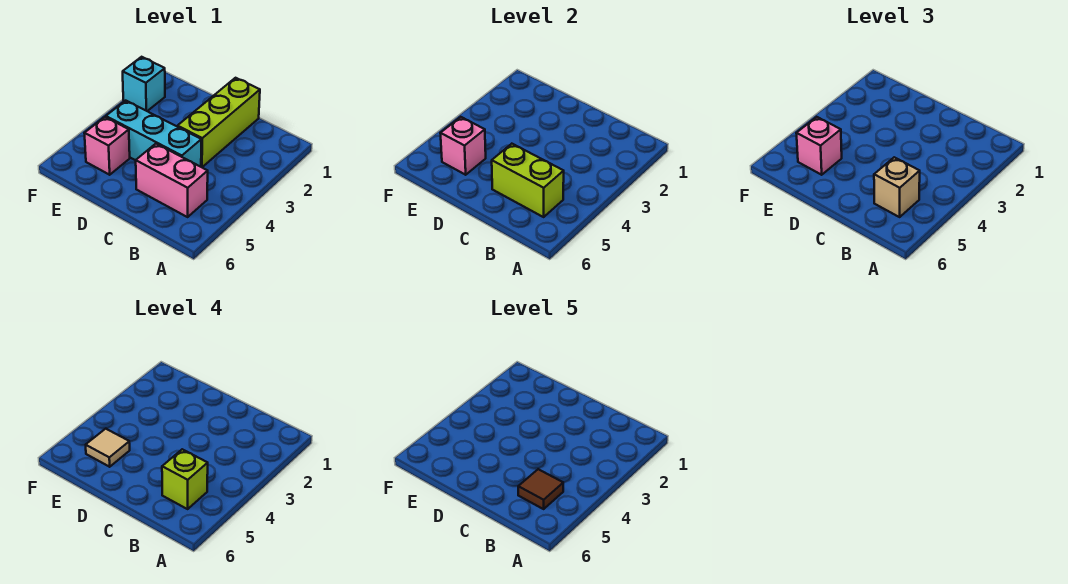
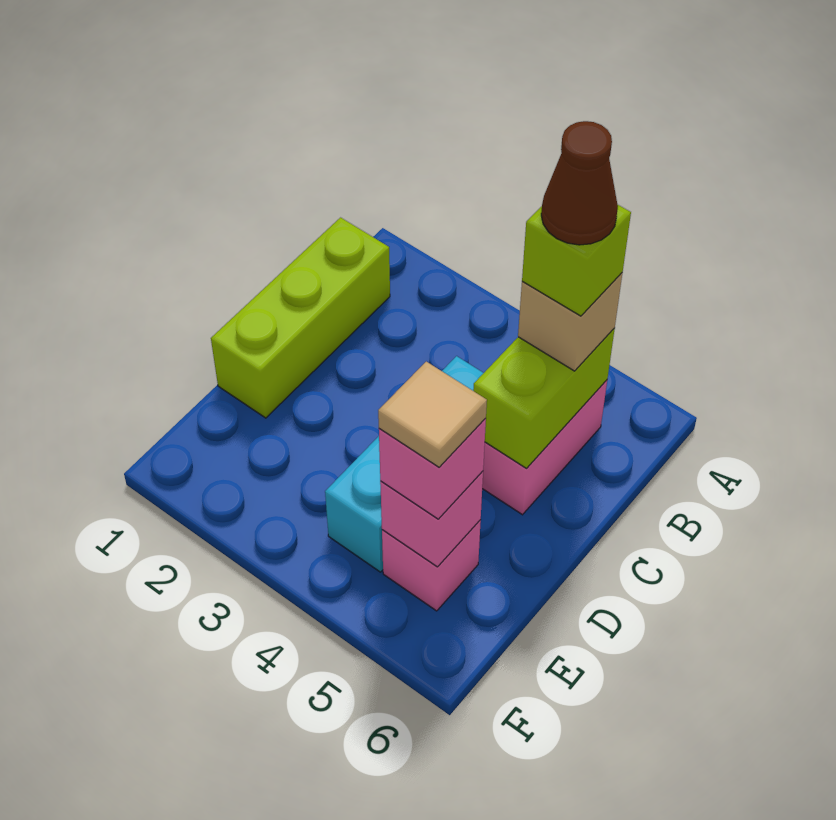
brown 1x1 tile [518,469,563,509] -> brown 1x1 cone [541,121,618,245]
lime 1x3 brick [178,78,260,167] -> lime 1x3 brick turned to [211,218,390,418]
cyan 1x1 brick [123,57,165,111] -> none

